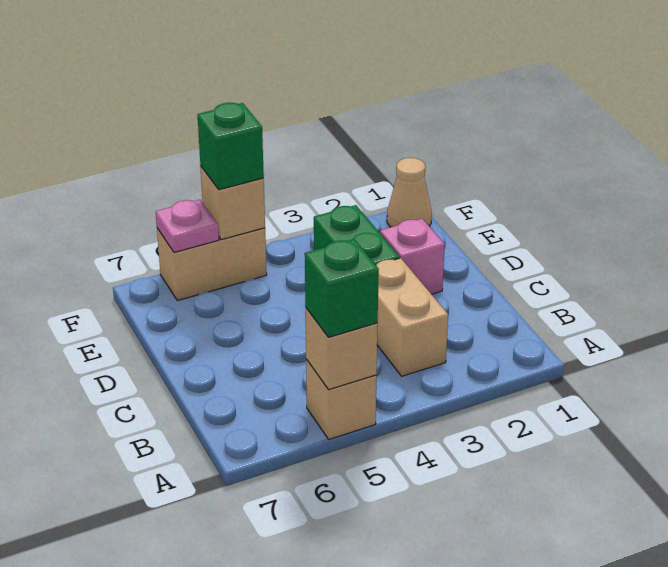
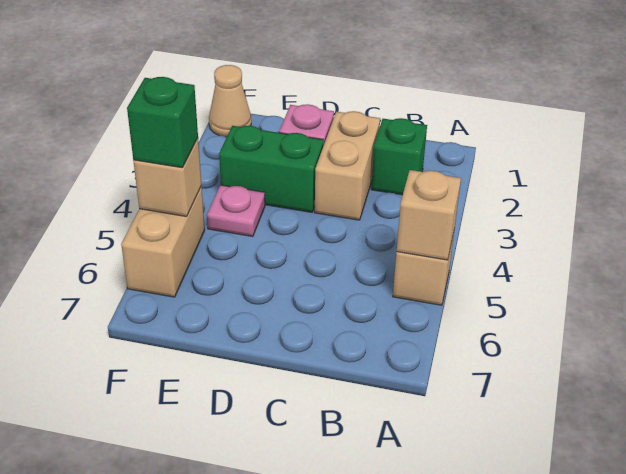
green 1x1 brick [305,239,379,337] -> green 1x1 brick moved to [371,118,427,195]
tan 1x2 brick [376,258,448,376] -> tan 1x2 brick turned to [315,111,380,220]
pink 1x1 plate [156,200,219,252] -> pink 1x1 plate moved to [207,185,265,237]

